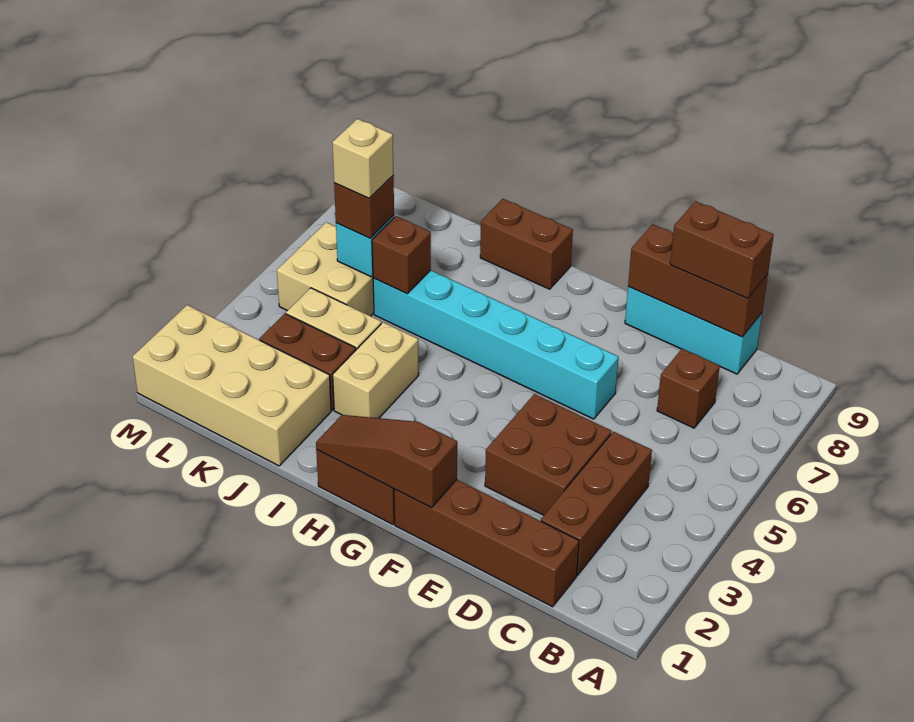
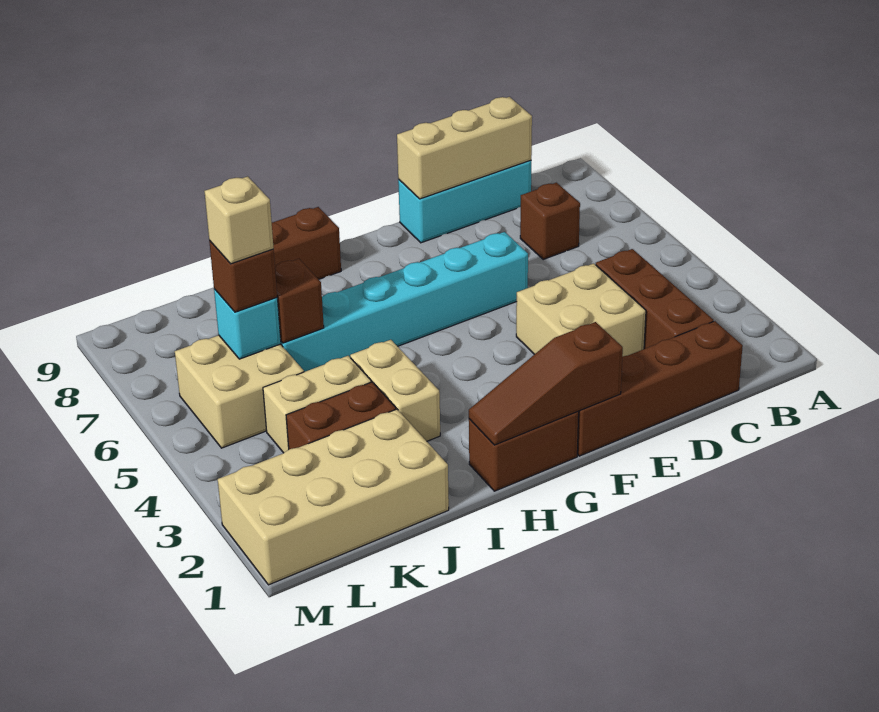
brown 1x3 brick [628,224,768,337] -> tan 1x3 brick [397,97,532,199]
brown 1x2 brick [670,201,774,299] -> none
brown 2x2 brick [485,394,611,515] -> tan 2x2 brick [516,263,646,357]

